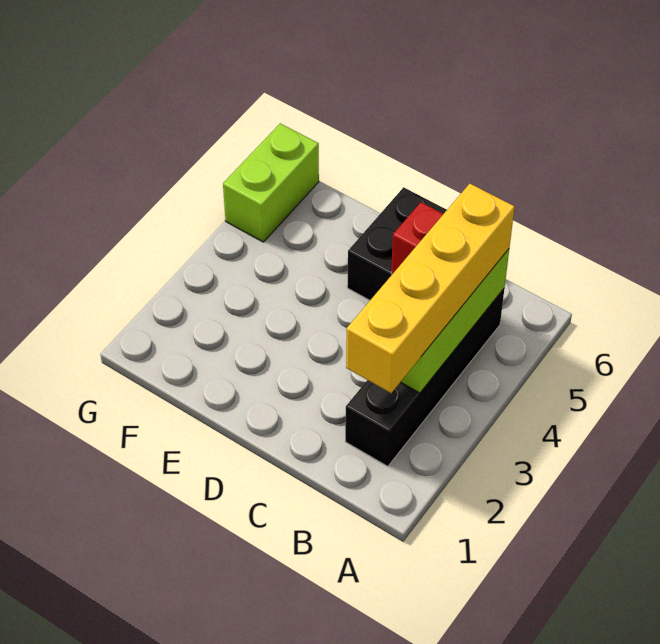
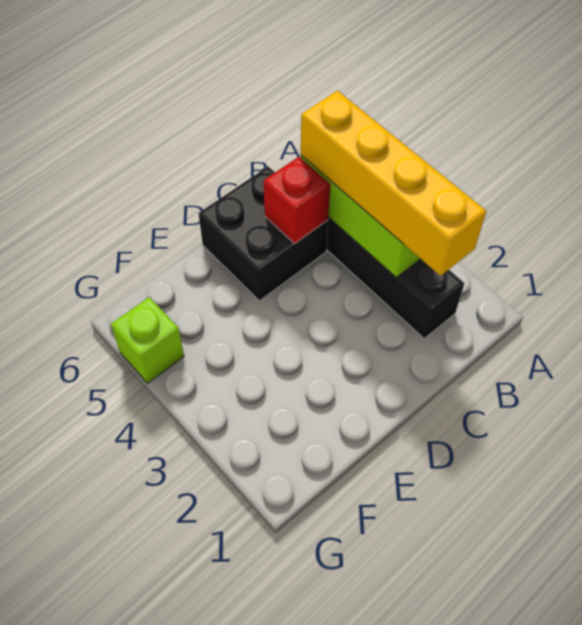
lime 1x2 brick [223,123,319,242] -> lime 1x1 brick [111,297,184,383]

